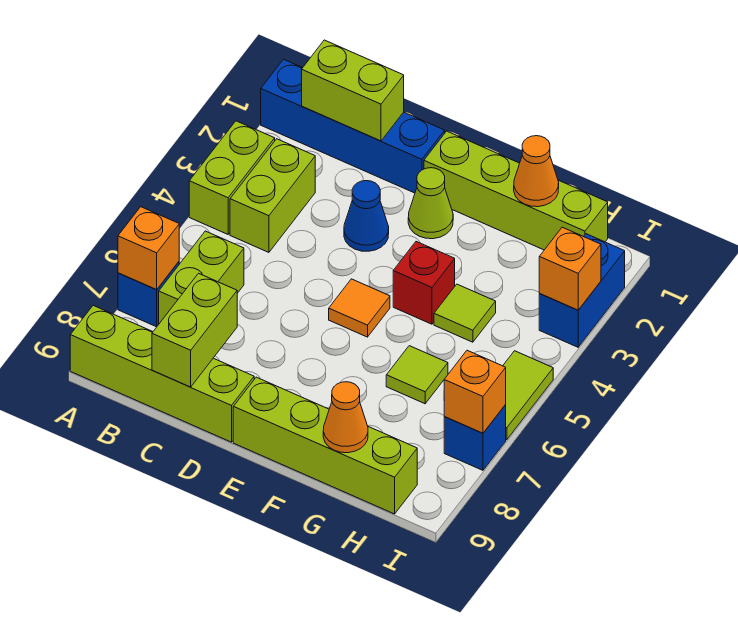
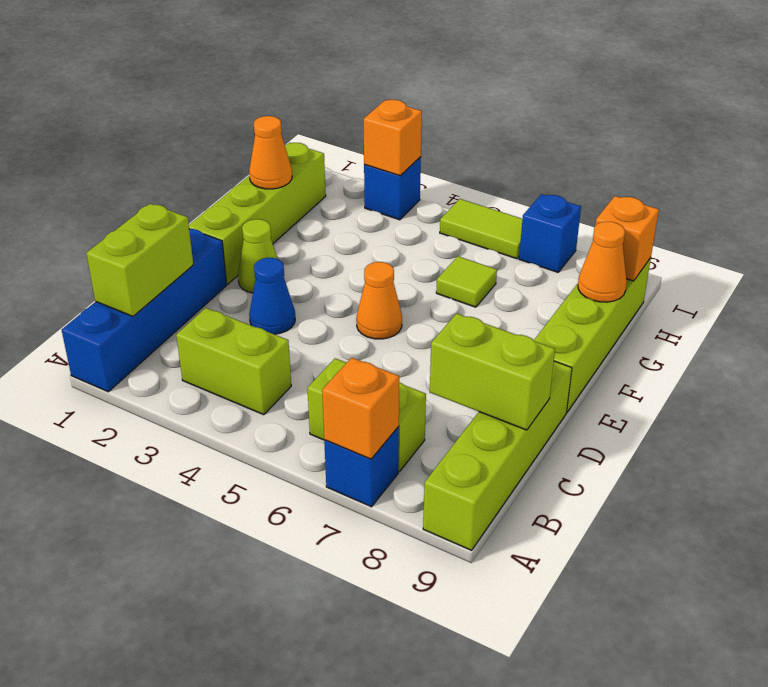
lime 1x2 brick [189,121,275,234] -> none
orange 1x1 tile [329,279,390,337] -> orange 1x1 cone [356,262,402,339]
red 1x1 brick [393,242,455,324] -> none
lime 1x1 tile [434,284,496,342] -> none
blue 1x2 brick [539,234,625,347] -> blue 1x1 brick [364,157,421,220]
orange 1x1 brick [444,350,506,433] -> orange 1x1 brick moved to [595,196,659,281]

